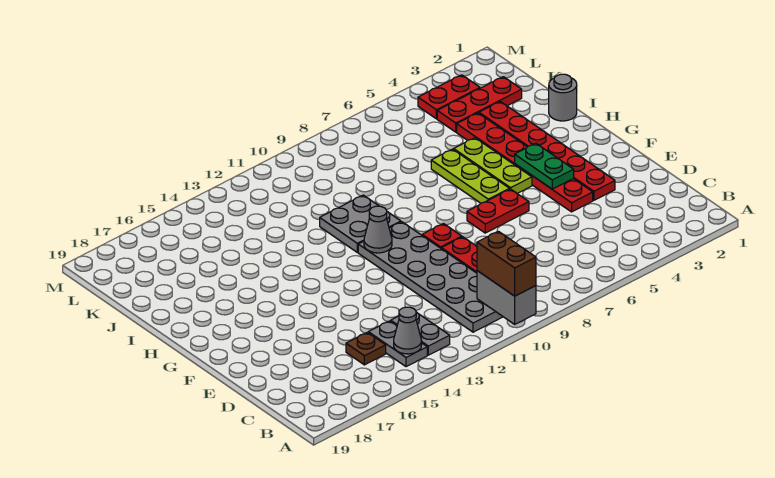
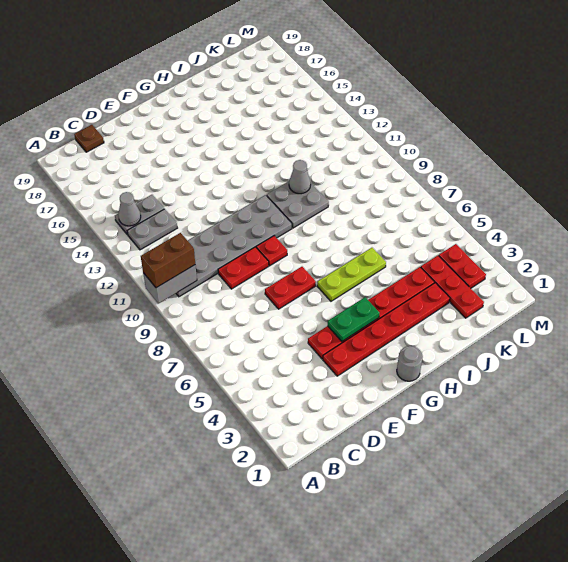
brown 1x1 plate [346,332,386,365] -> brown 1x1 plate moved to [74,125,104,152]
red 1x2 plate [467,189,529,233] -> red 1x2 plate turned to [265,267,316,309]
lime 1x3 plate [454,138,532,194] -> none
grey 1x1 cone [364,206,392,253] -> grey 1x1 cone moved to [289,160,311,194]
grey 1x1 round brick [549,74,577,121] -> grey 1x1 round brick moved to [397,346,423,381]

